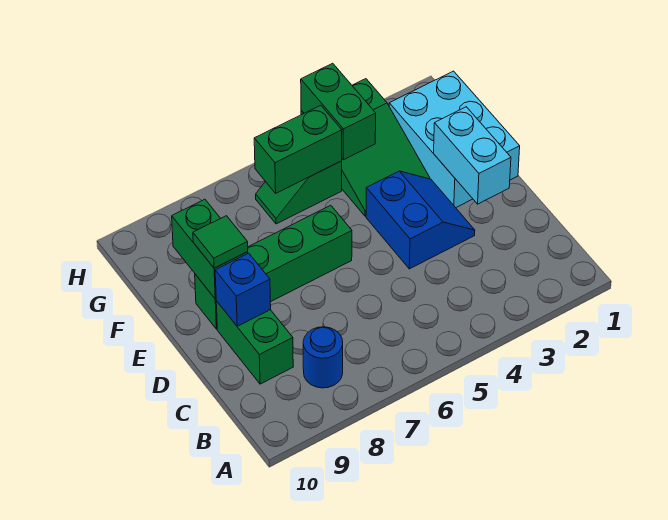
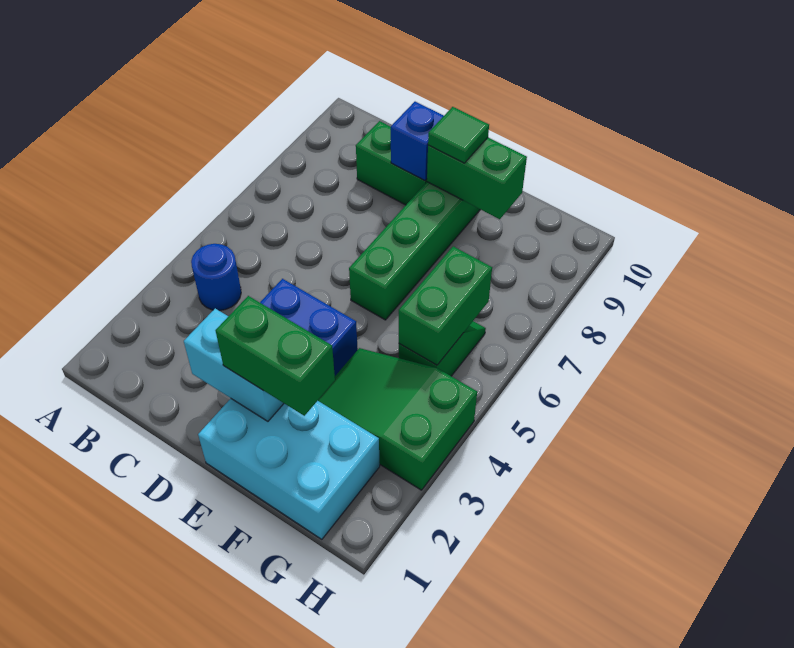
blue 1x1 round brick [303,327,343,388] -> blue 1x1 round brick moved to [191,244,241,310]
green 1x2 brick [301,63,376,160] -> green 1x2 brick moved to [216,296,335,416]

